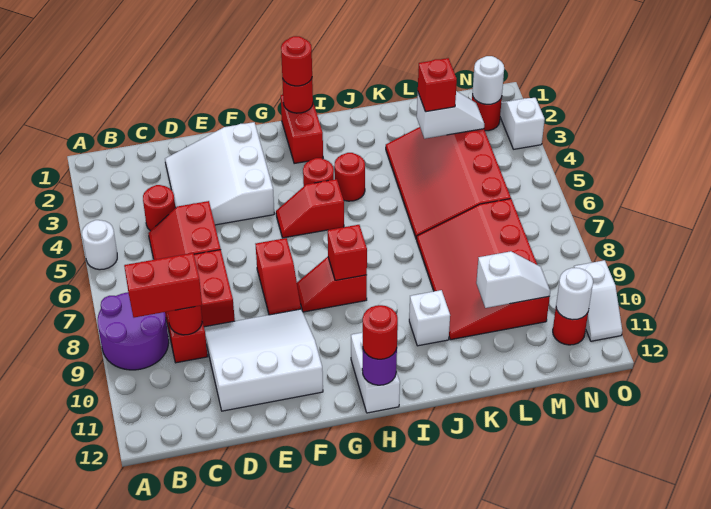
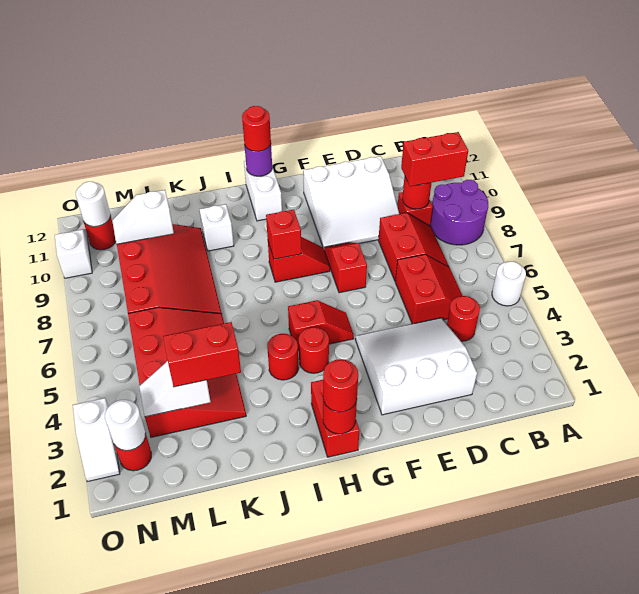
white 3x3 slope [165,122,274,225] -> white 3x3 slope turned to [355,318,477,415]
red 1x1 brick [418,58,457,112] -> red 1x2 brick [163,322,241,387]

